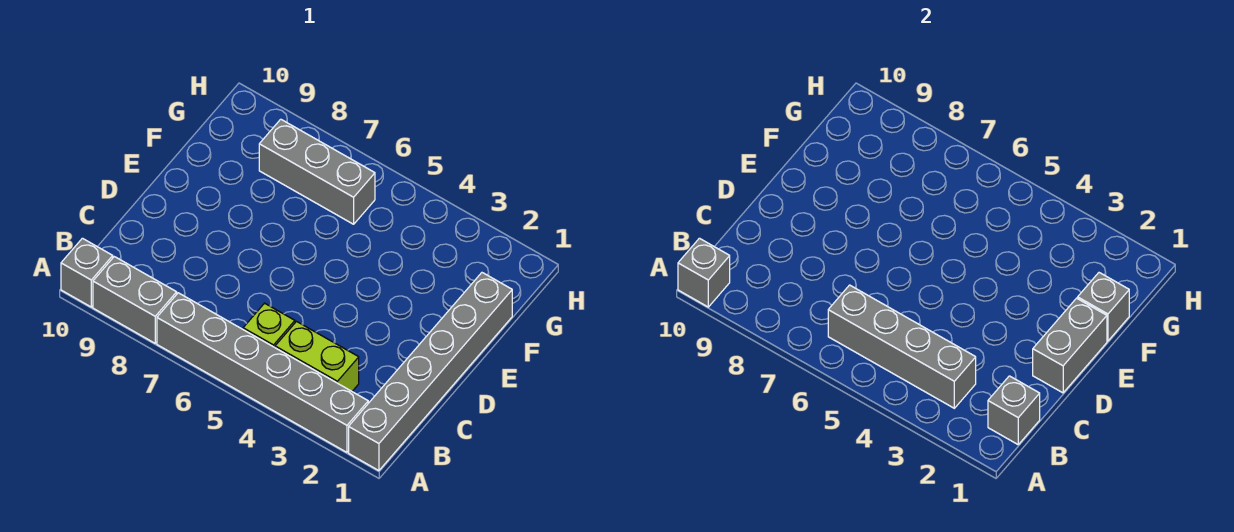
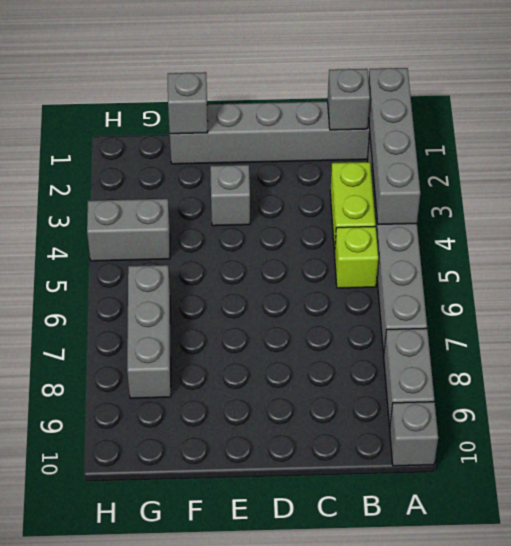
grey 1x1 brick [678,238,730,307] -> grey 1x1 brick moved to [210,165,250,226]
grey 1x4 brick [828,285,976,408] -> grey 1x4 brick moved to [368,68,420,225]
grey 1x2 brick [1033,298,1107,393] -> grey 1x2 brick moved to [87,199,170,261]

